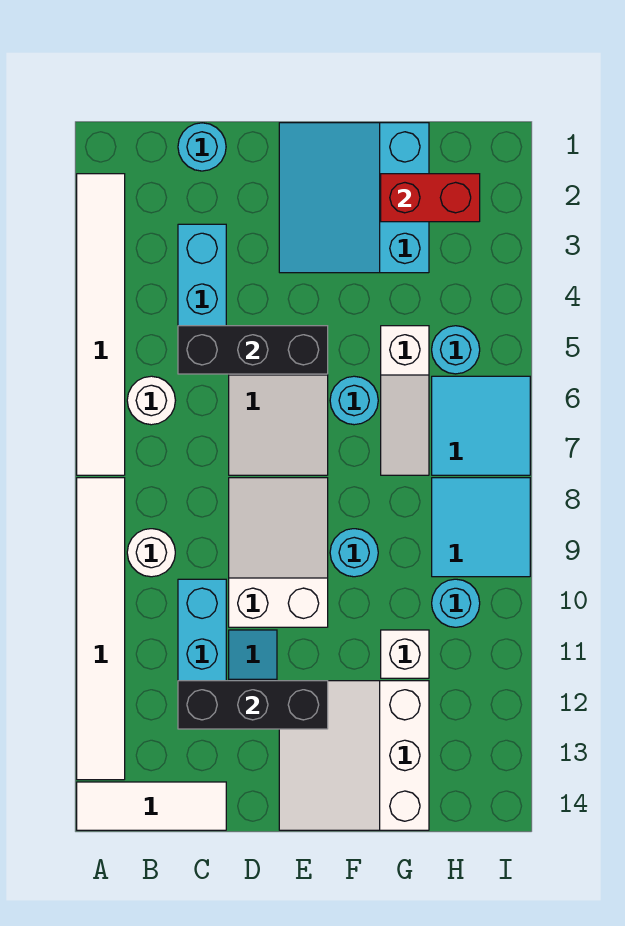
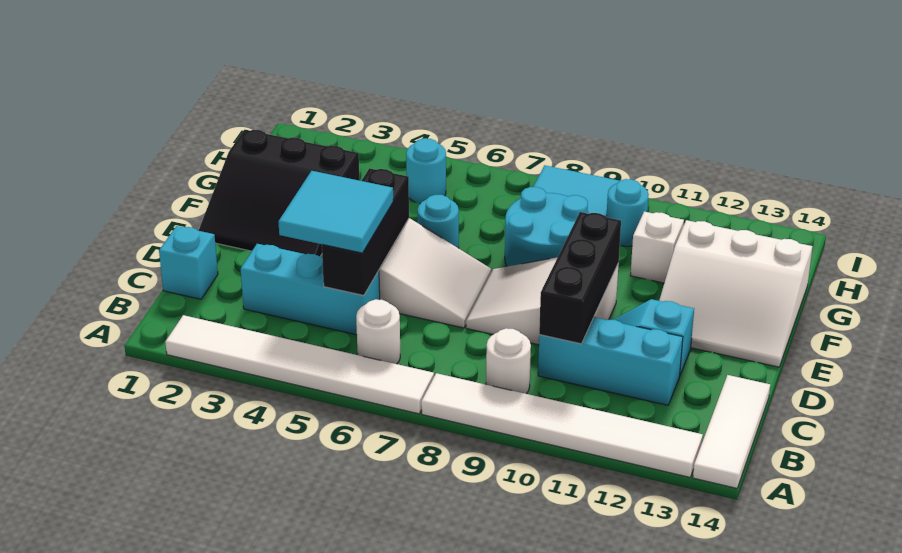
cyan 1x1 round brick [178,123,226,171] -> cyan 1x1 brick [159,226,218,299]
black 1x3 brick [178,681,328,729] -> black 1x3 brick moved to [539,212,621,344]
cyan 3x3 slope [279,123,429,273] -> black 3x3 slope [199,130,360,256]
cyan 1x1 round brick [330,529,378,577] -> cyan 2x2 round brick [505,187,589,266]
red 1x2 brick [381,174,480,222] -> none
white 1x3 slope [381,326,429,475] -> none
cyan 2x2 tile [432,376,530,475] -> cyan 2x2 tile moved to [278,171,393,253]

